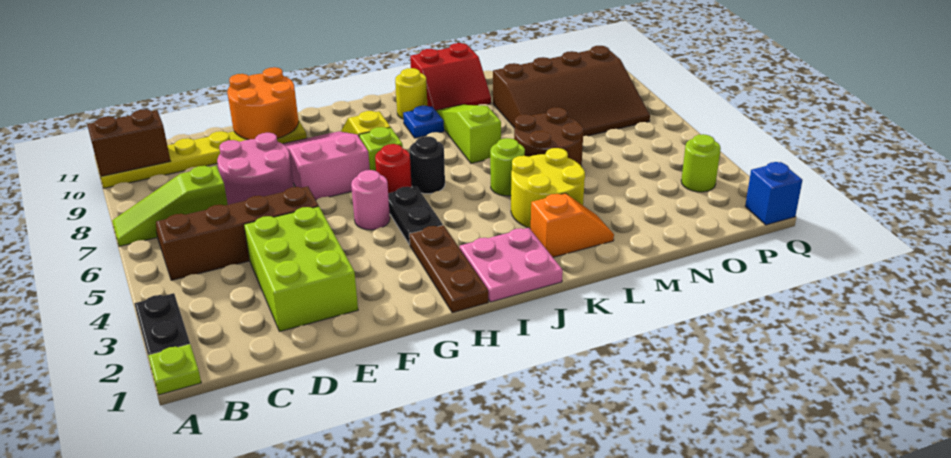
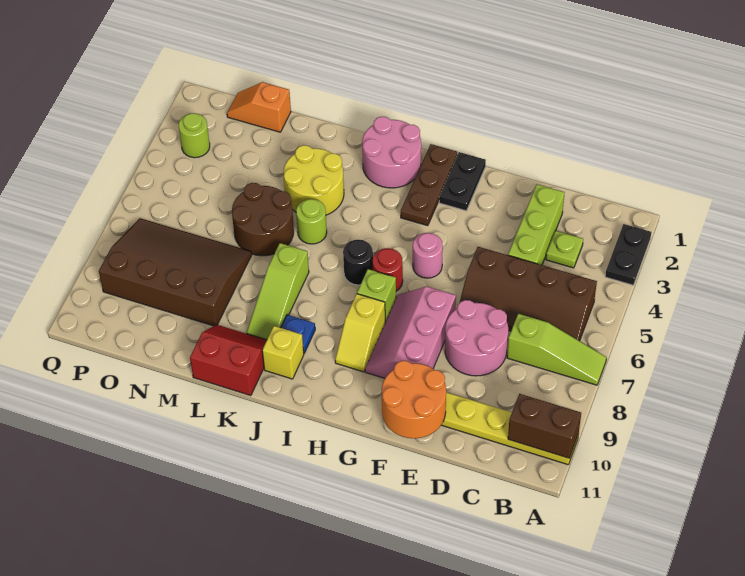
lime 1x1 plate [148,344,201,395] -> lime 1x1 plate moved to [546,231,583,268]
lime 2x3 brick [244,207,358,331] -> lime 1x3 brick [508,184,565,265]
pink 2x3 slope [283,131,370,200] -> pink 2x3 slope turned to [365,286,456,378]
black 1x2 plate [388,187,443,245] -> black 1x2 plate moved to [439,152,486,211]
pink 2x2 plate [460,228,563,302] -> pink 2x2 round brick [362,117,421,188]
yellow 1x1 round brick [395,68,427,119] -> yellow 1x1 brick [262,326,304,379]
orange 1x2 slope [531,193,614,257] -> orange 1x2 slope moved to [227,82,291,132]
blue 1x1 brick [745,162,802,225] -> none

